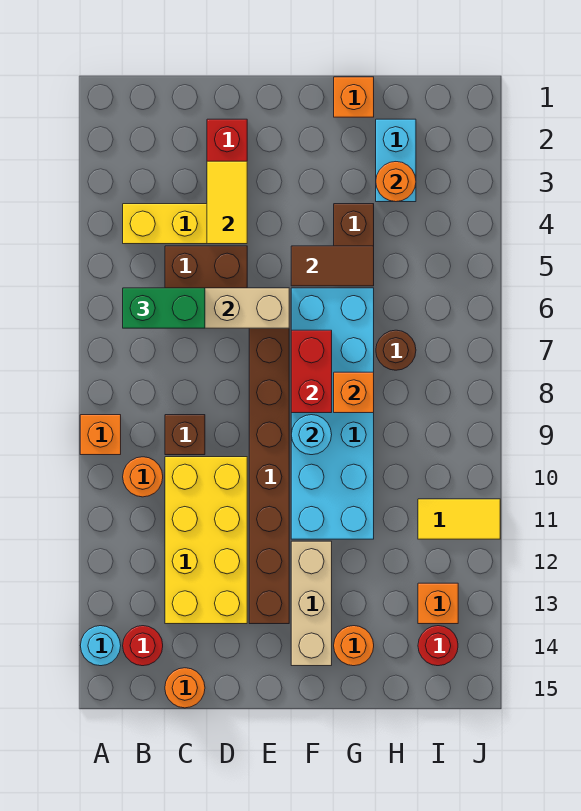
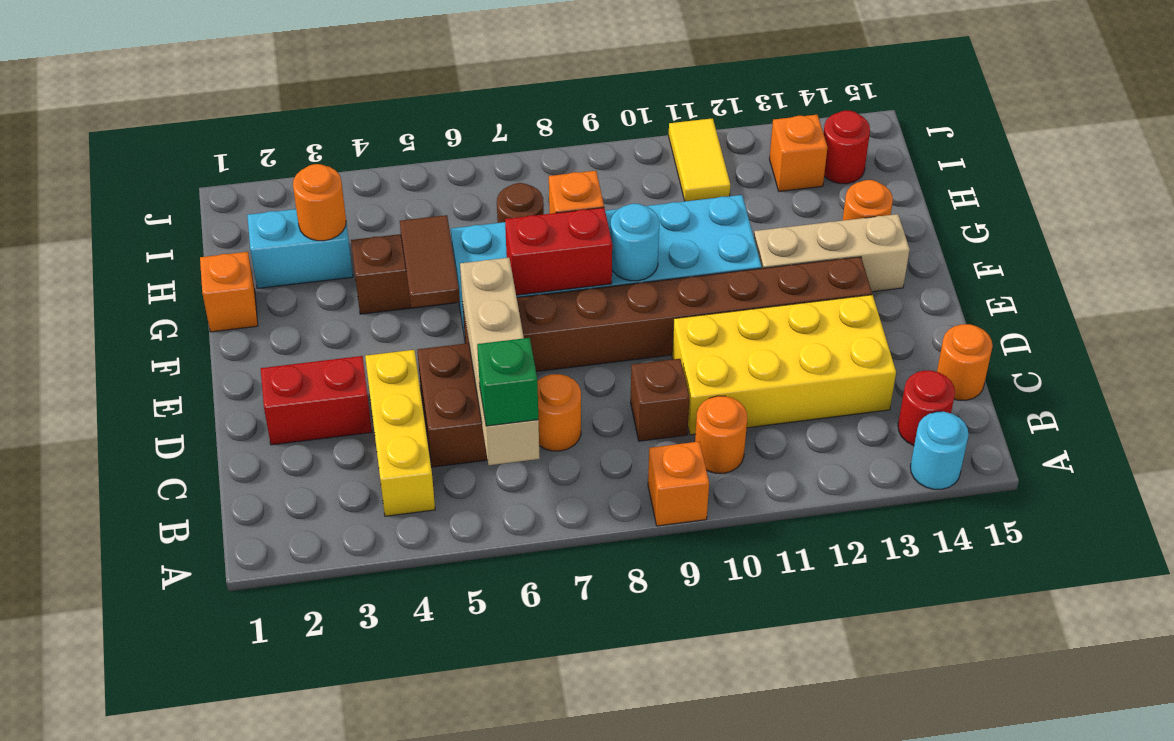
green 1x2 brick [123,288,205,328] -> green 1x1 brick [477,338,538,426]
none -> orange 1x1 round brick [537,374,581,451]
yellow 1x2 tile [207,161,247,244] -> none

